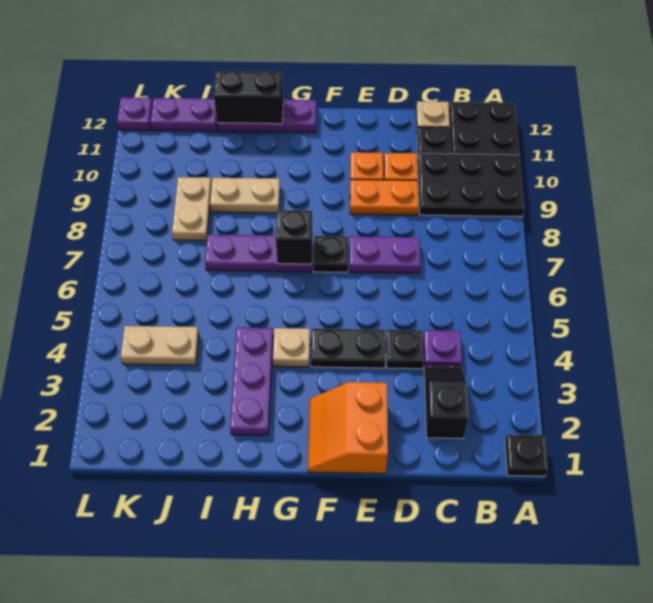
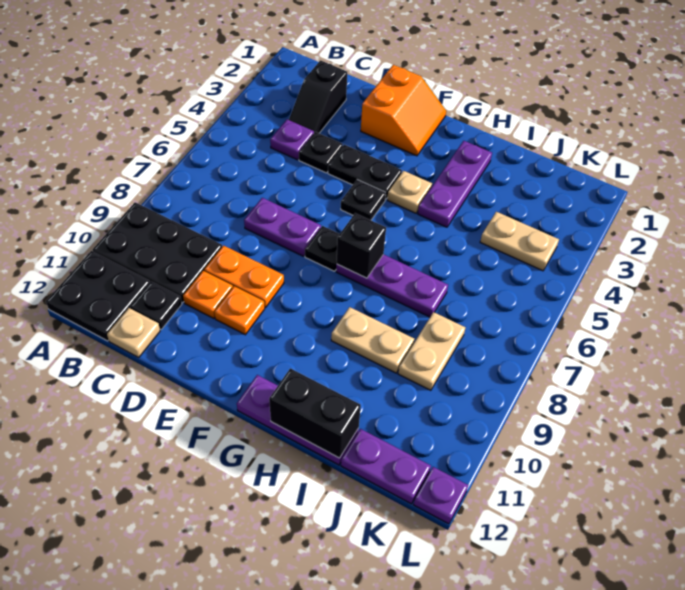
black 1x1 plate [505,434,548,476] -> black 1x1 plate moved to [341,180,386,220]

